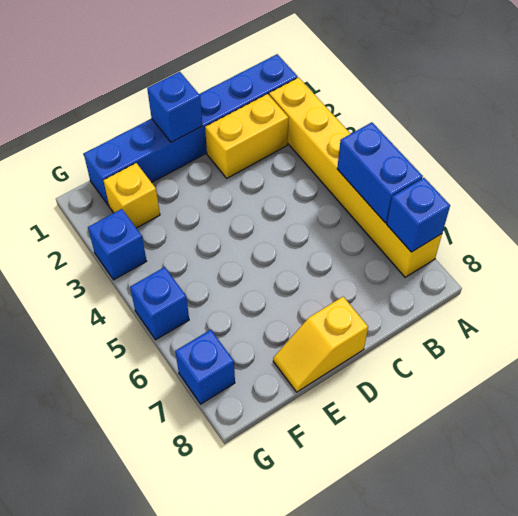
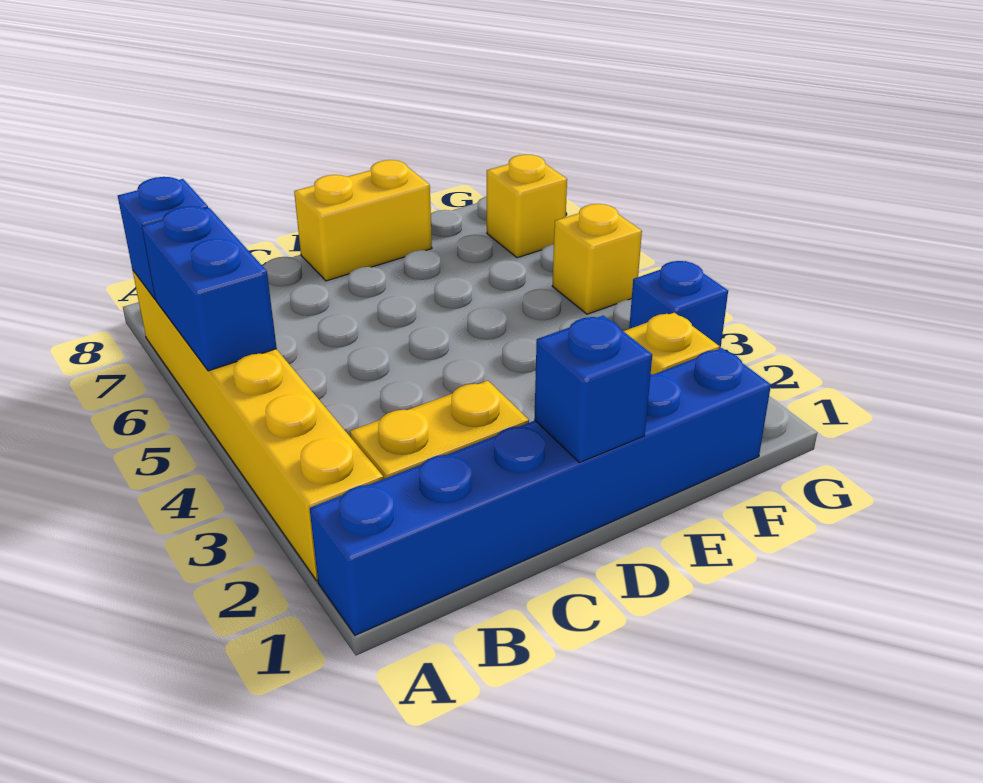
yellow 1x2 slope [273,297,368,392] -> yellow 1x2 brick [294,160,432,281]
blue 1x1 brick [130,267,189,340] -> yellow 1x1 brick [553,204,642,314]
blue 1x1 brick [175,330,235,404] -> yellow 1x1 brick [487,155,567,258]

